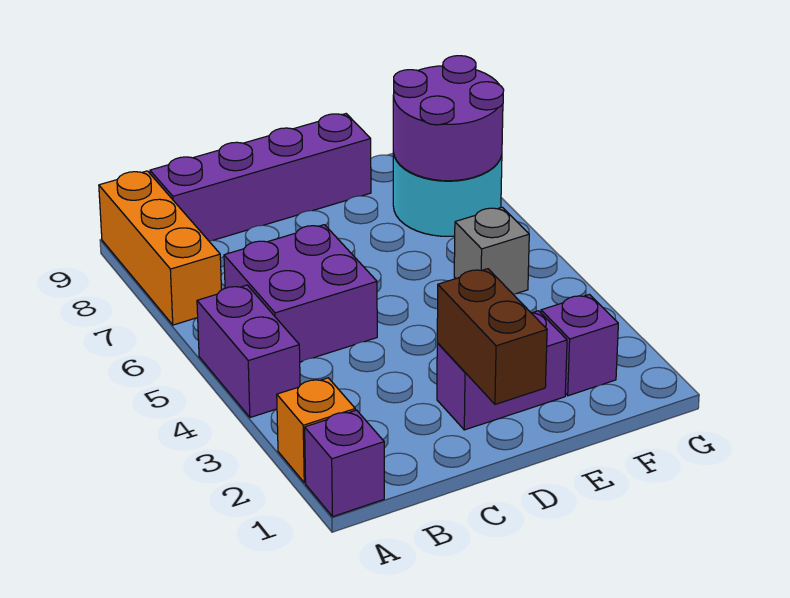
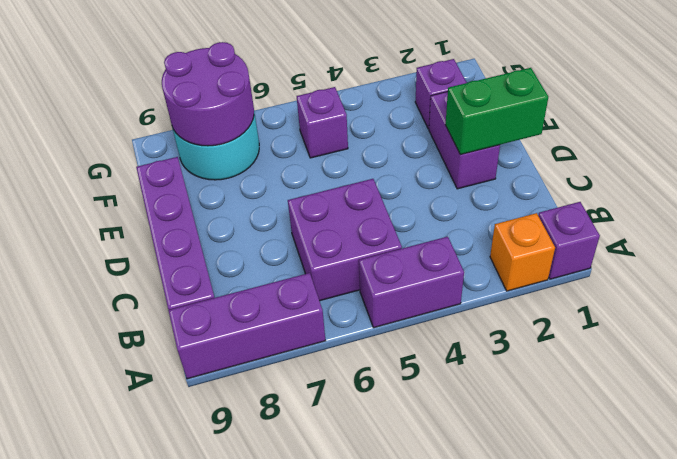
orange 1x3 brick [99,171,221,325] -> purple 1x3 brick [168,273,325,379]
brown 1x2 brick [437,269,547,404] -> green 1x2 brick [446,68,548,155]
grey 1x1 brick [454,207,529,294] -> purple 1x1 brick [297,87,348,158]

